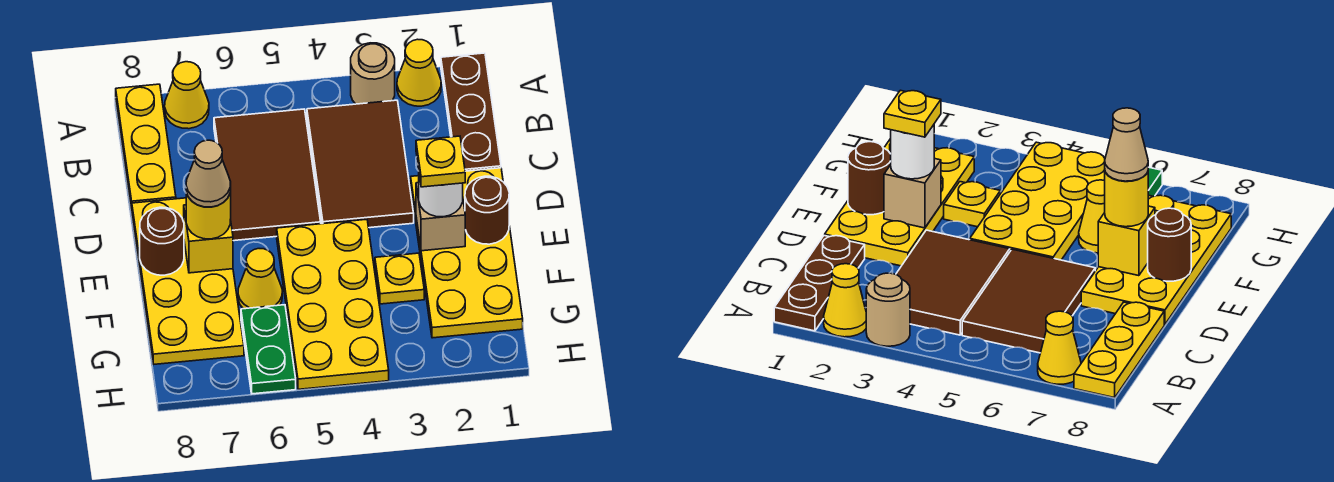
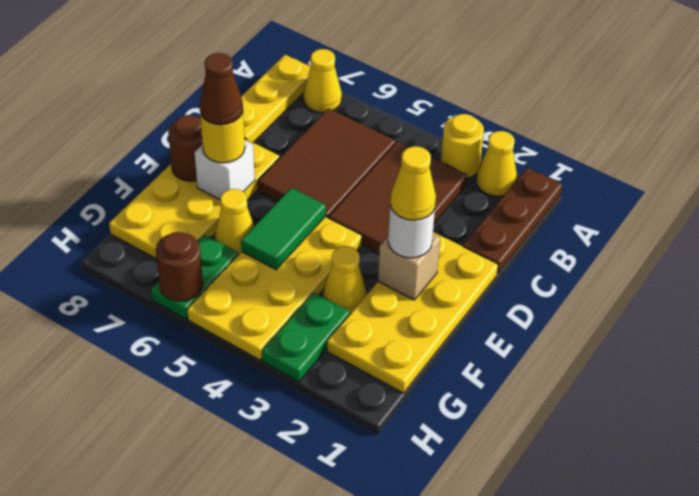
tan 1x1 round brick [351,43,395,104] -> yellow 1x1 round brick [441,114,484,178]
brown 1x1 round brick [465,176,509,244] -> brown 1x1 round brick moved to [156,232,203,301]
yellow 1x1 plate [416,136,465,187] -> yellow 1x1 cone [390,146,436,220]
none -> green 1x2 tile [241,188,326,270]
yellow 1x1 brick [184,205,233,273] -> white 1x1 brick [195,141,255,199]
tan 1x1 cone [186,140,231,207] -> brown 1x1 cone [200,53,243,125]
yellow 1x1 plate [375,253,424,304] -> yellow 1x1 cone [323,246,366,314]
none -> green 1x2 plate [262,292,350,382]

